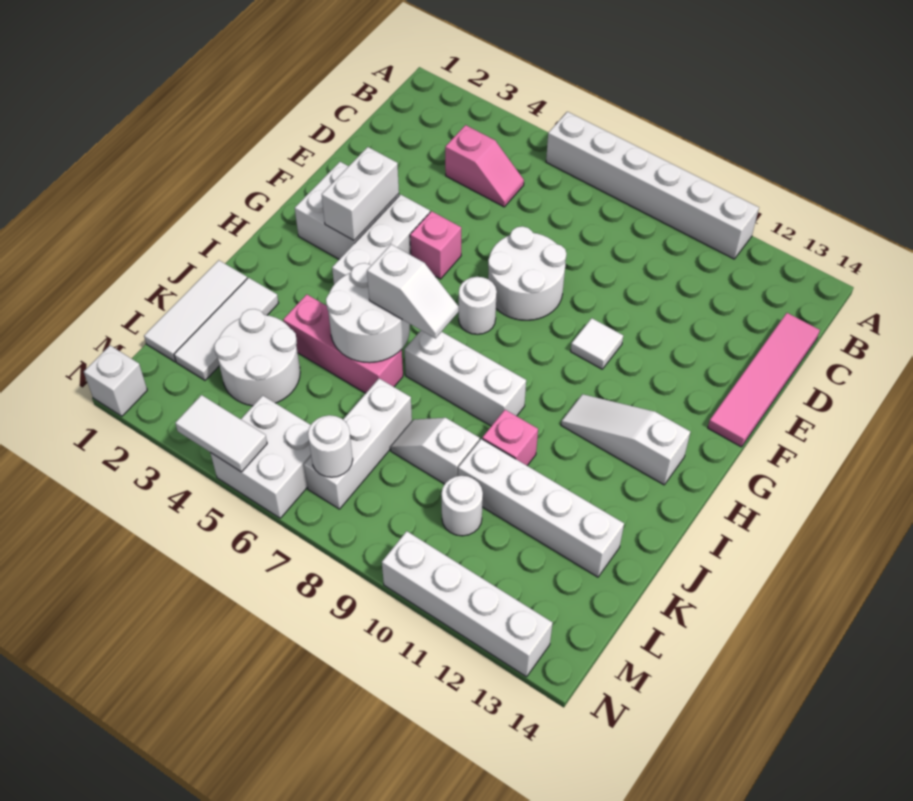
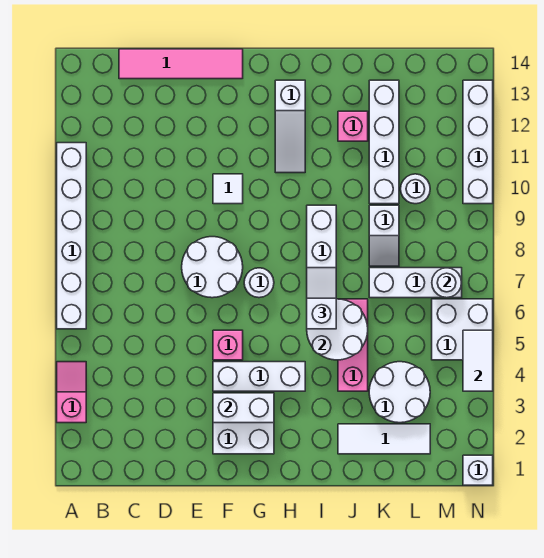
pink 1x2 slope [445,125,524,207] -> pink 1x2 slope moved to [57,362,86,423]
white 1x3 tile [144,260,247,362] -> none
pink 1x1 brick [482,410,538,465] -> pink 1x1 brick moved to [338,111,368,141]

